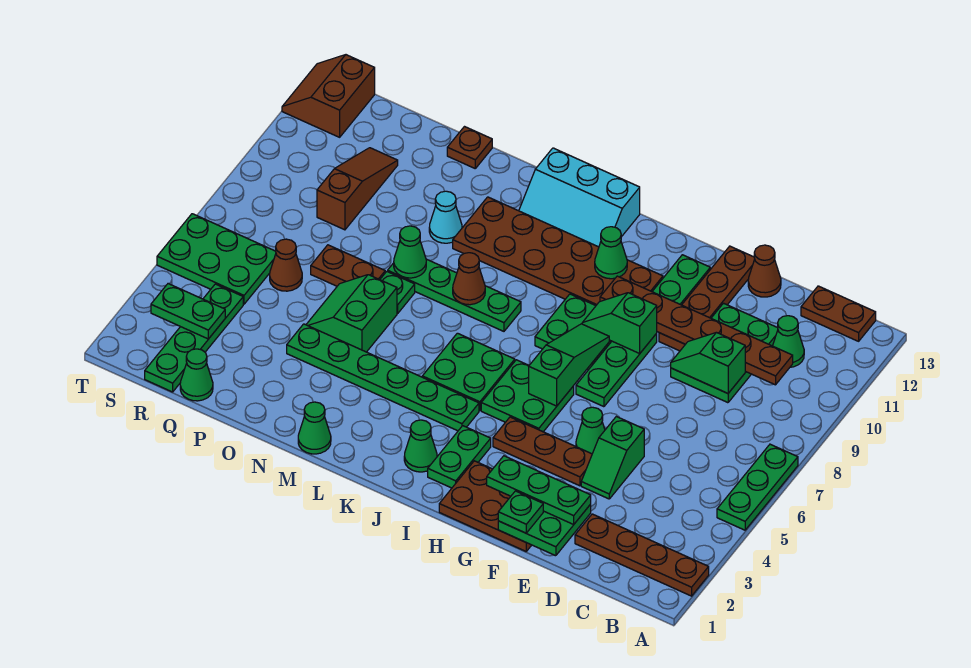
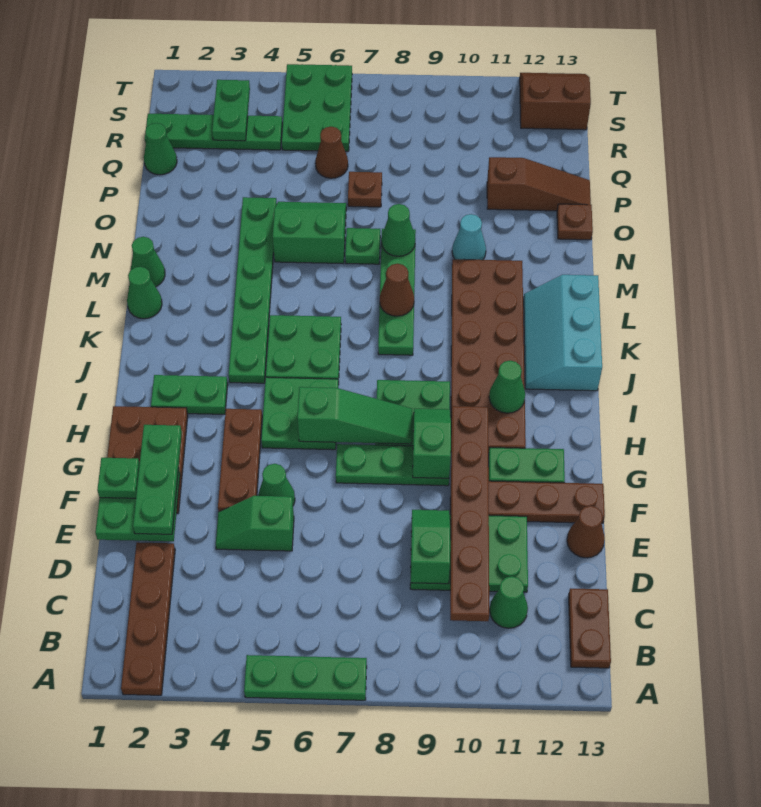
green 1x1 cone [404,420,437,472] -> green 1x1 cone moved to [127,267,162,319]
brown 1x2 plate [311,245,385,286] -> brown 1x1 plate [348,172,382,207]
brown 1x3 slope [317,148,398,230] -> brown 1x3 slope moved to [487,157,591,211]

